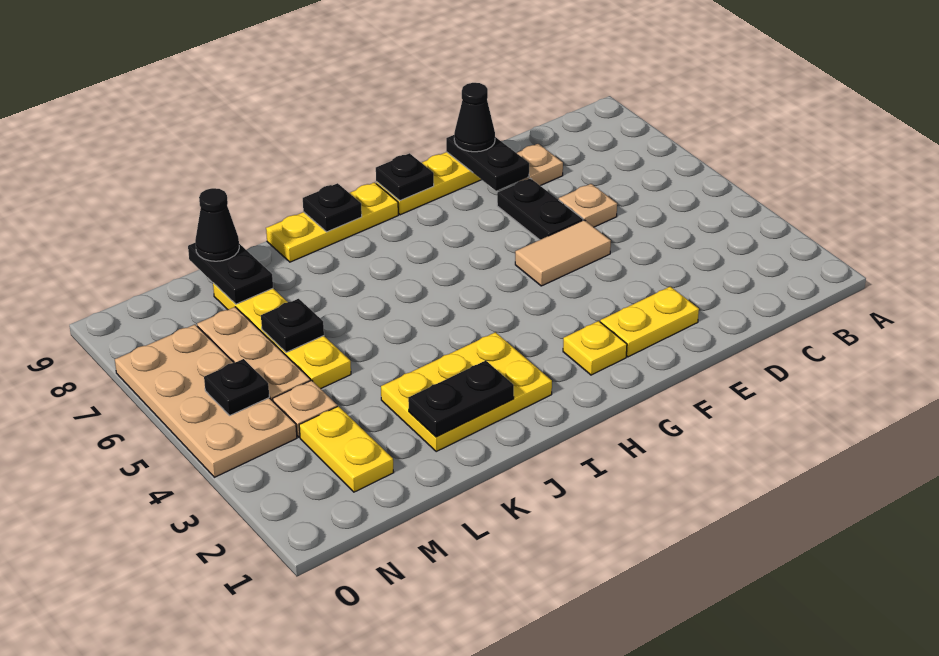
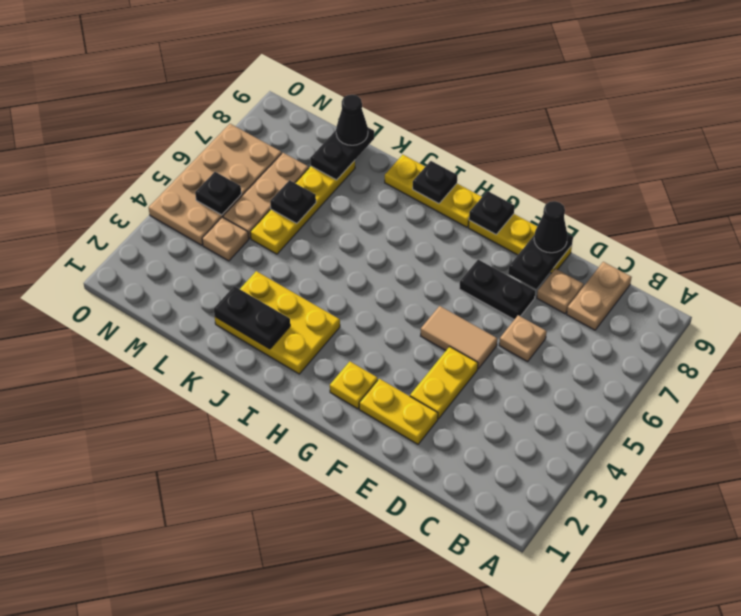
none -> tan 1x2 plate [567,262,632,330]
black 1x2 plate [497,178,583,240] -> black 1x2 plate turned to [459,260,535,320]
yellow 1x2 plate [299,406,394,492] -> yellow 1x2 plate moved to [410,347,478,419]

